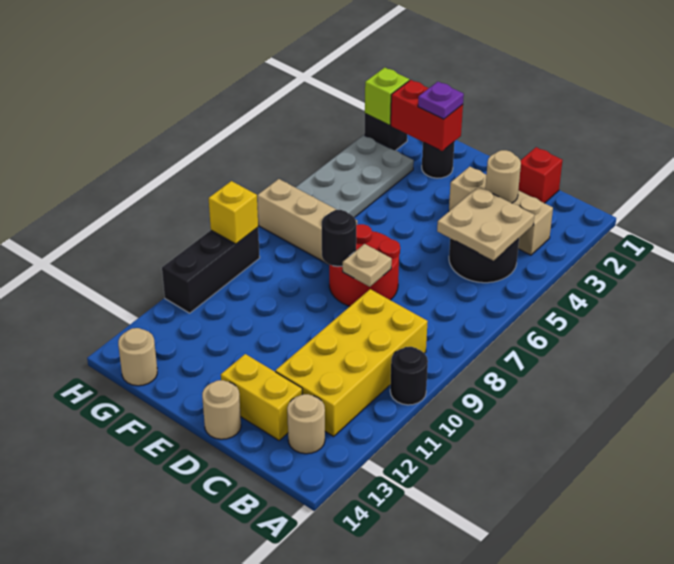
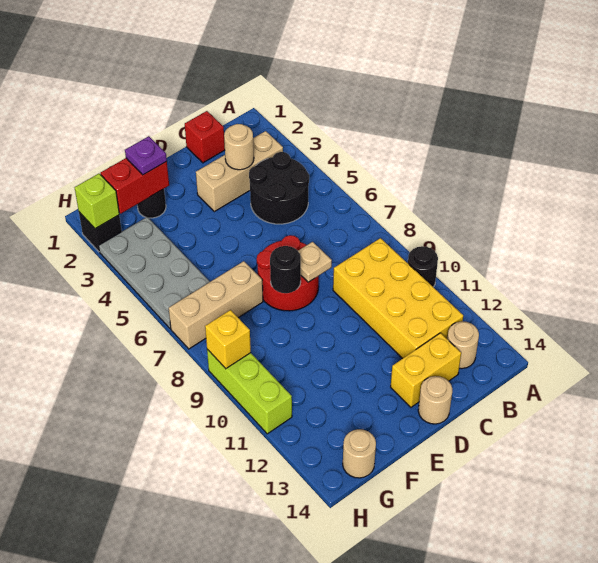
tan 2x2 plate [437,187,534,261] -> none
black 1x3 brick [162,227,260,313] -> lime 1x3 brick [207,349,292,434]

